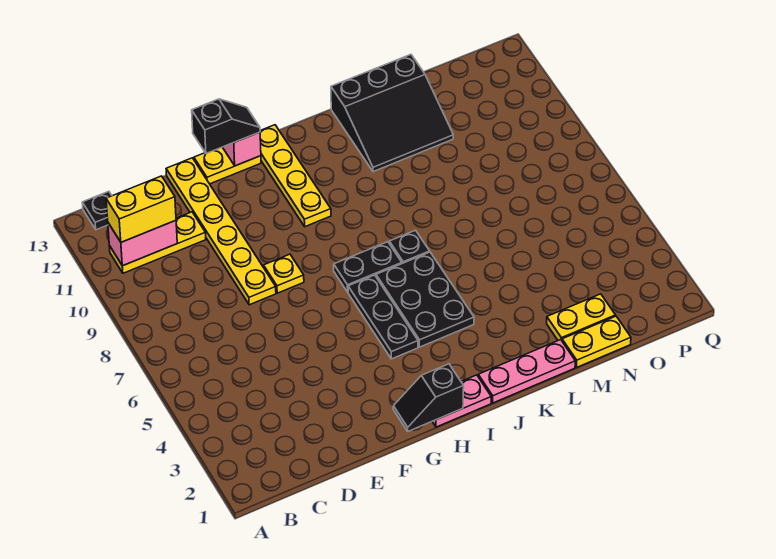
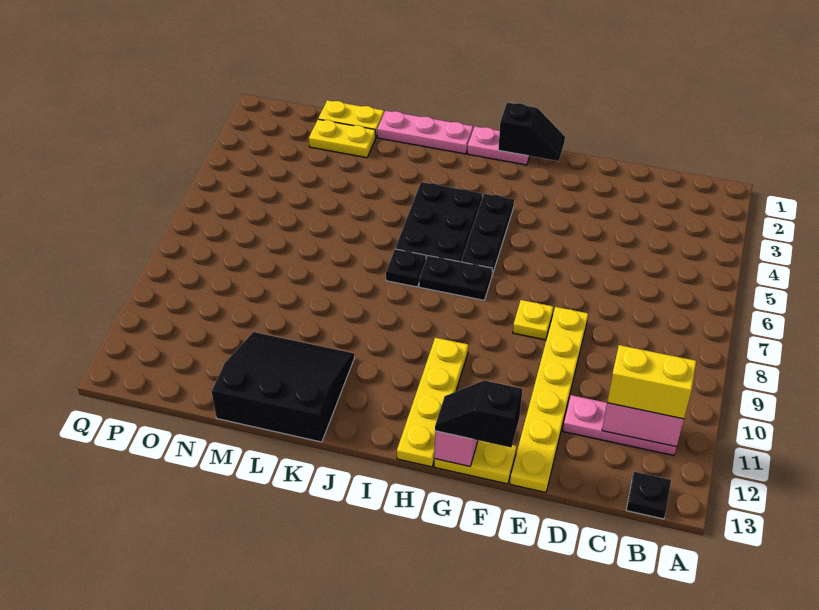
yellow 1x3 plate [109,212,206,273] -> pink 1x3 plate [563,395,677,455]

